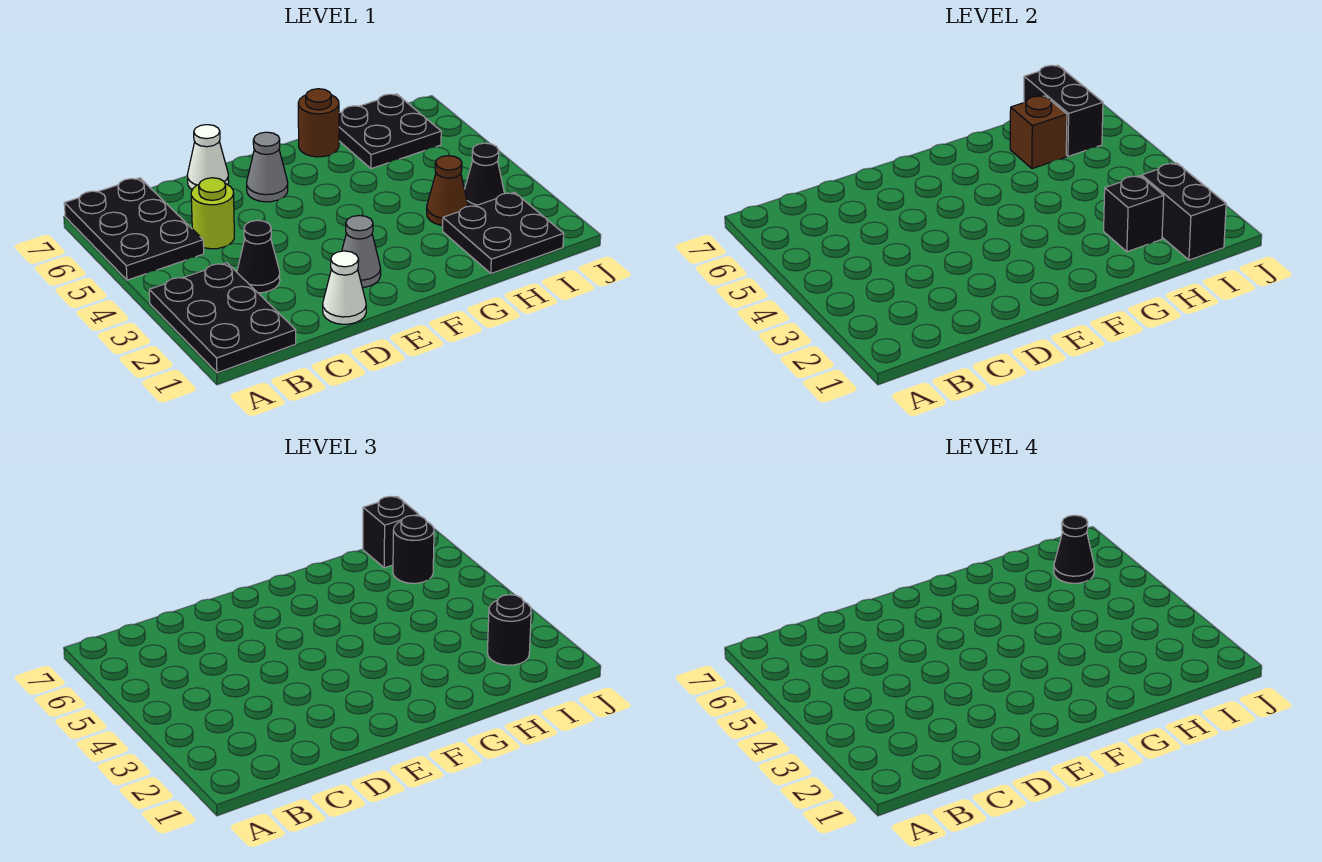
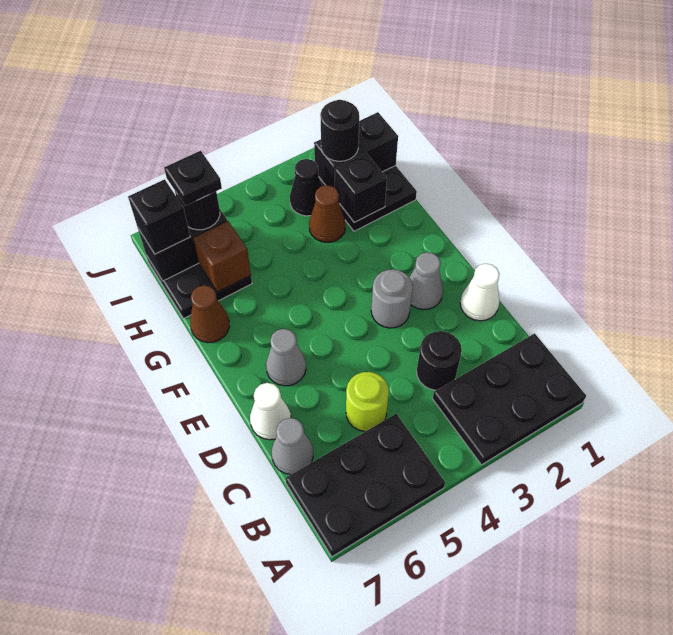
black 1x1 cone [237,220,280,293] -> black 1x1 round brick [417,331,462,390]
none -> grey 1x1 cone [271,418,313,475]
none -> grey 1x1 round brick [371,269,413,328]
brown 1x1 round brick [298,89,339,157] -> brown 1x1 cone [190,285,230,343]
black 1x1 cone [1054,515,1094,583] -> black 1x1 plate [164,151,222,206]

